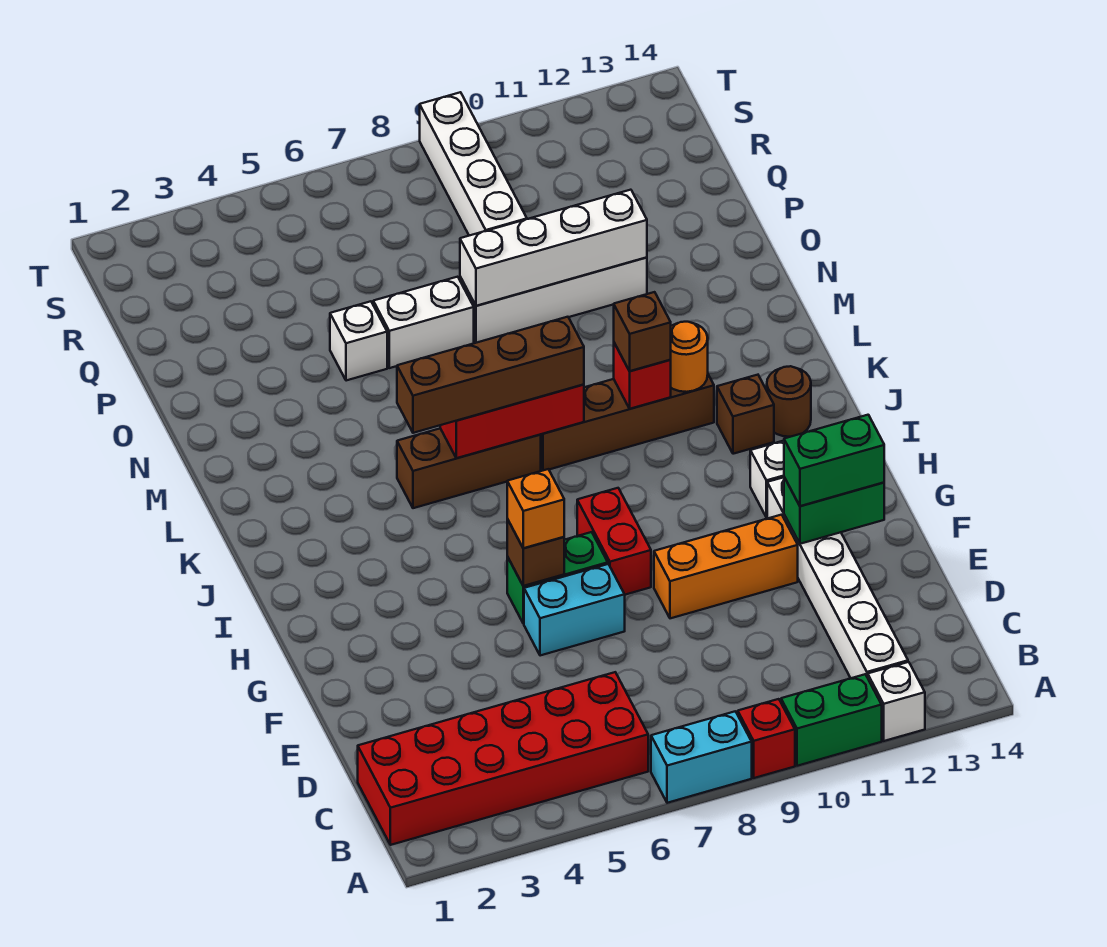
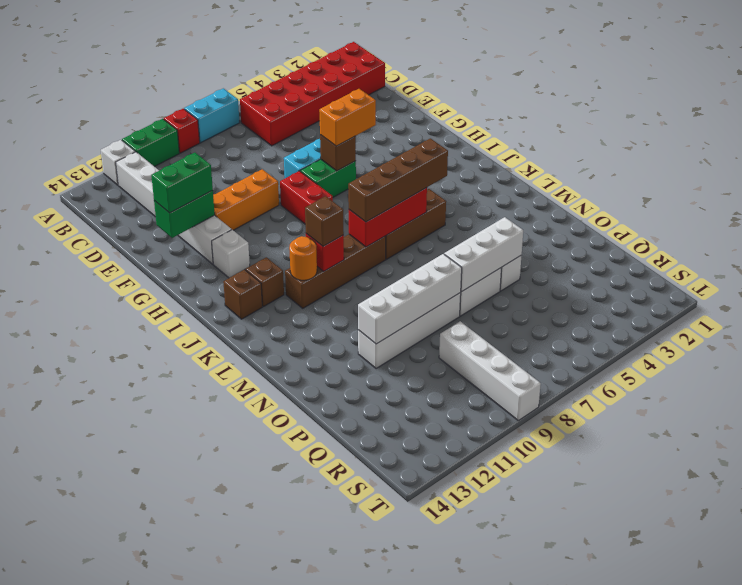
orange 1x1 brick [507,469,564,548] -> orange 1x2 brick [319,89,376,146]
brown 1x1 round brick [767,366,811,437] -> brown 1x1 brick [223,270,262,319]
none -> white 1x3 brick [444,217,523,292]

